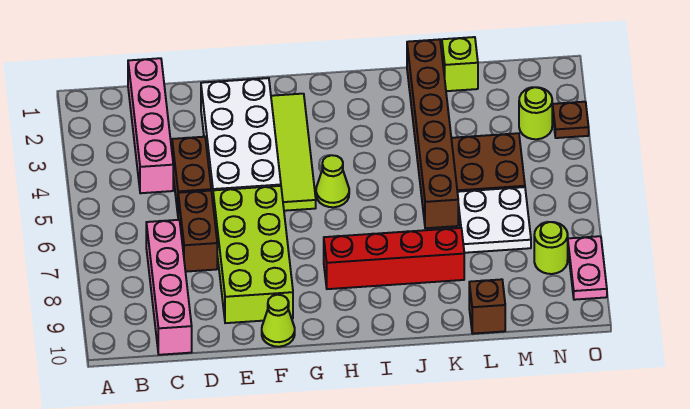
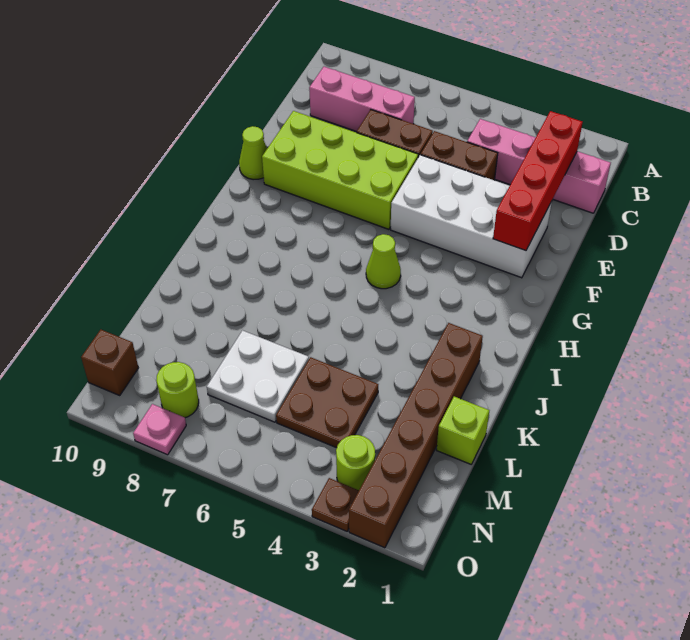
pink 1x4 brick [146,220,192,355] -> pink 1x3 brick [309,67,415,132]
lime 1x4 tile [271,94,316,211] -> none
red 1x4 brick [324,228,464,289] -> red 1x4 brick moved to [493,111,583,251]
brown 1x6 brick [407,39,458,228] -> brown 1x6 brick turned to [349,323,483,548]
brown 1x1 brick [469,279,505,334] -> brown 1x1 brick moved to [81,330,138,395]
pink 1x2 plate [568,236,607,300] -> pink 1x1 plate [133,404,186,455]

